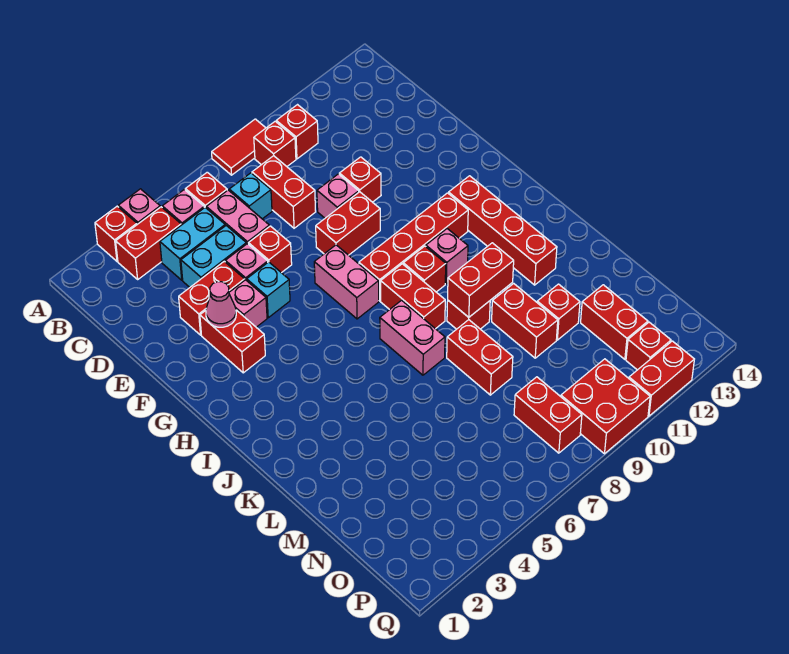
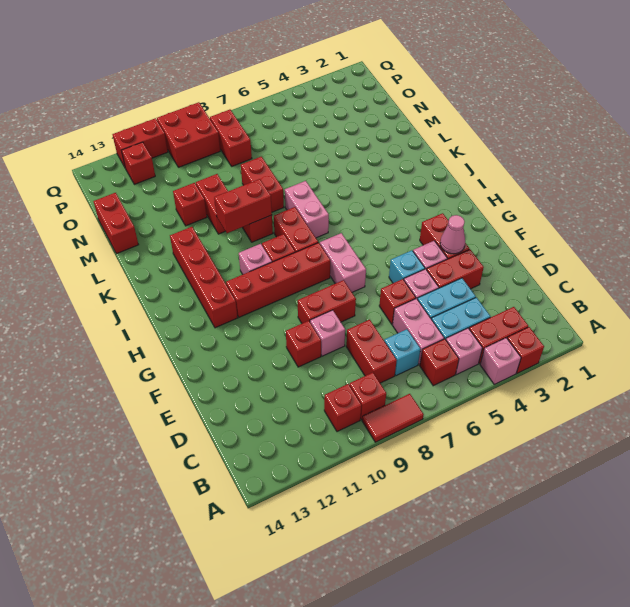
red 1x2 brick [581,285,648,359] -> red 1x2 brick moved to [93,193,139,254]

